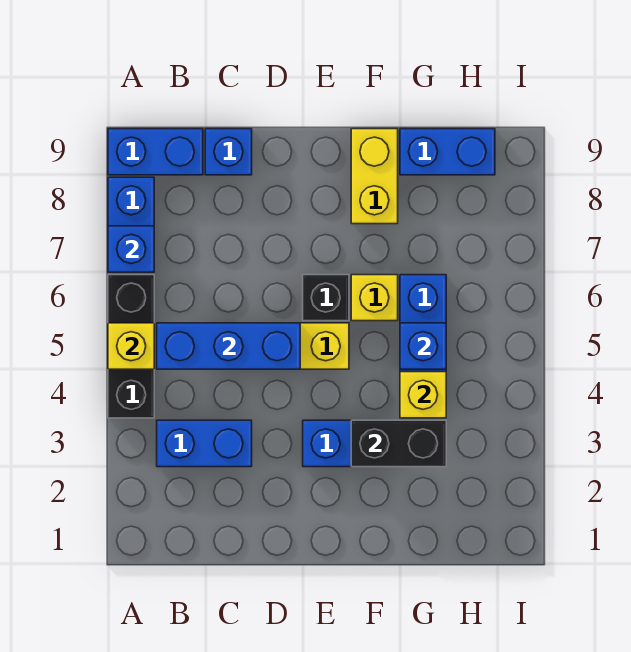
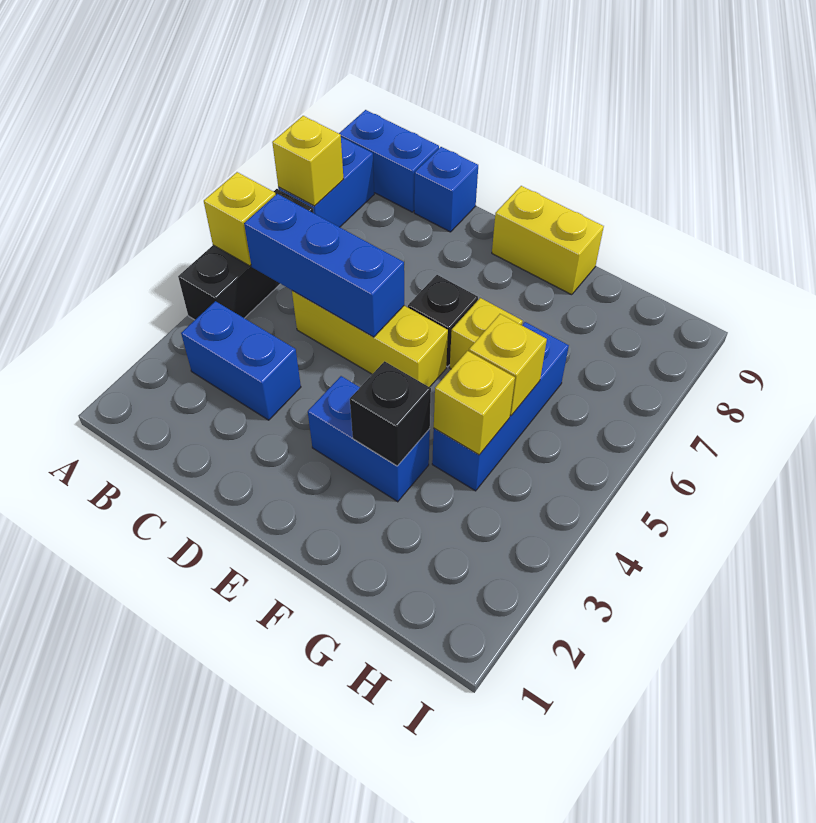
blue 1x1 brick [108,226,154,272] -> yellow 1x1 brick [272,116,344,206]
black 1x2 brick [351,420,446,467] -> black 1x1 brick [350,361,431,466]
yellow 1x2 brick [351,129,398,224] -> yellow 1x2 brick turned to [492,186,604,295]
blue 1x1 brick [400,323,446,369] -> yellow 1x1 brick [469,314,547,416]
blue 1x2 brick [400,129,495,175] -> none

